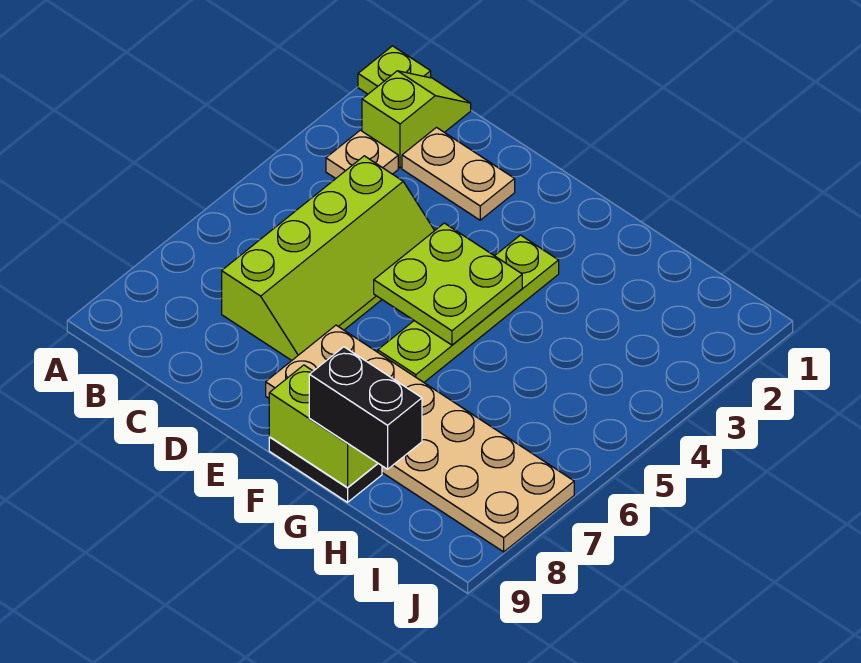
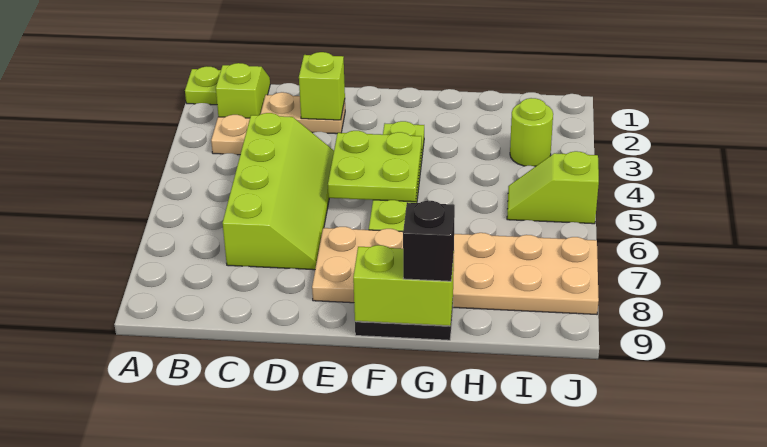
none -> lime 1x1 brick [299,52,345,120]
black 1x2 brick [309,347,422,469] -> black 1x1 brick [403,201,455,281]
none -> lime 1x1 round brick [510,98,553,166]
none -> lime 1x2 slope [507,151,599,224]

